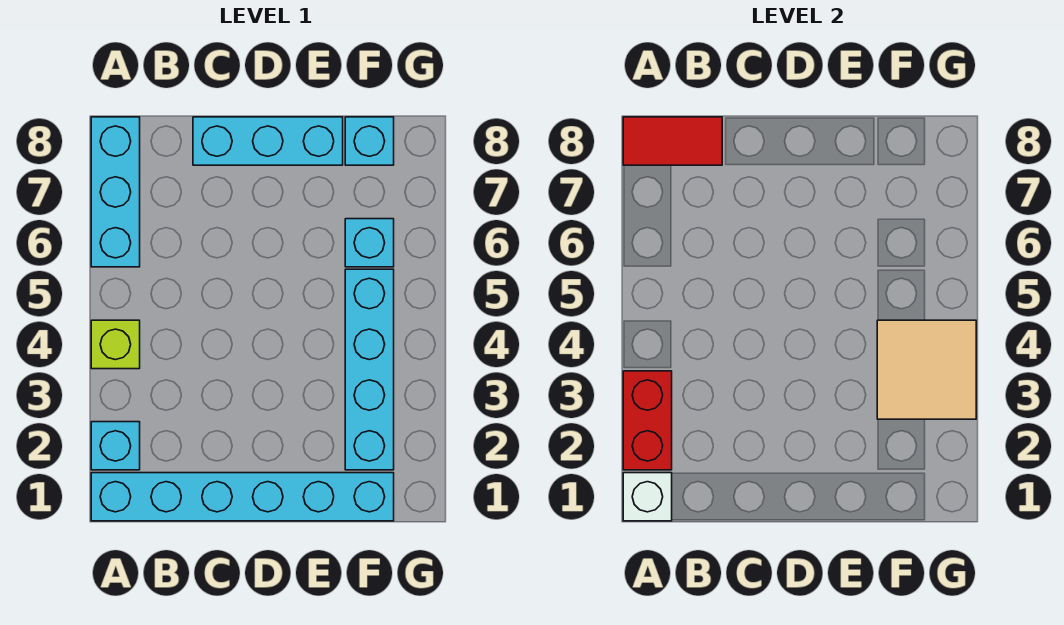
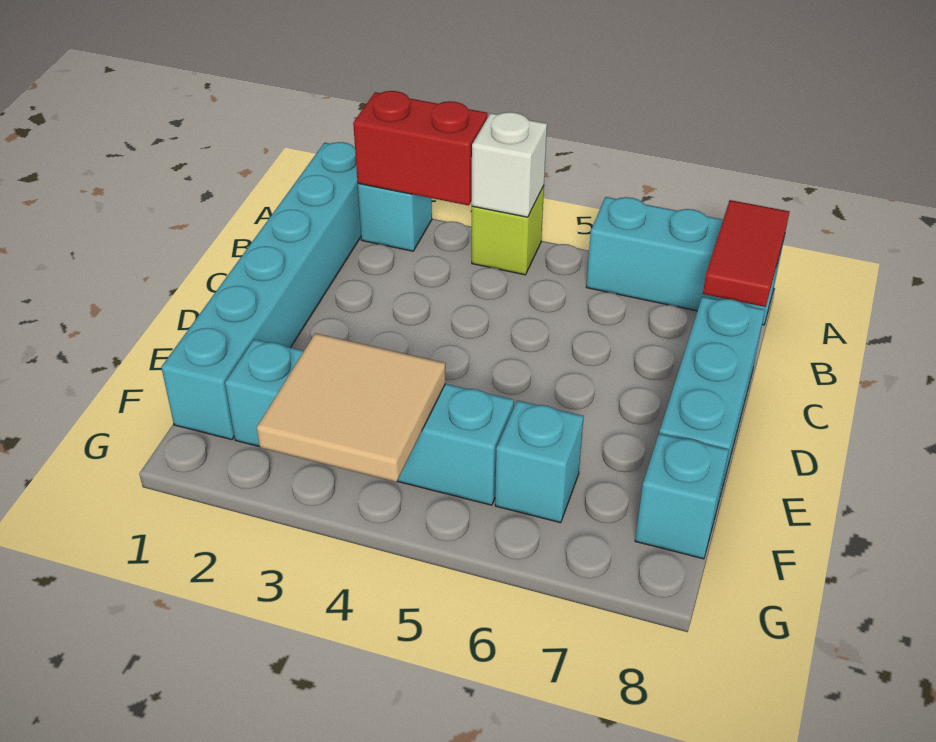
white 1x1 brick [623,473,672,521] -> white 1x1 brick moved to [472,112,547,217]

